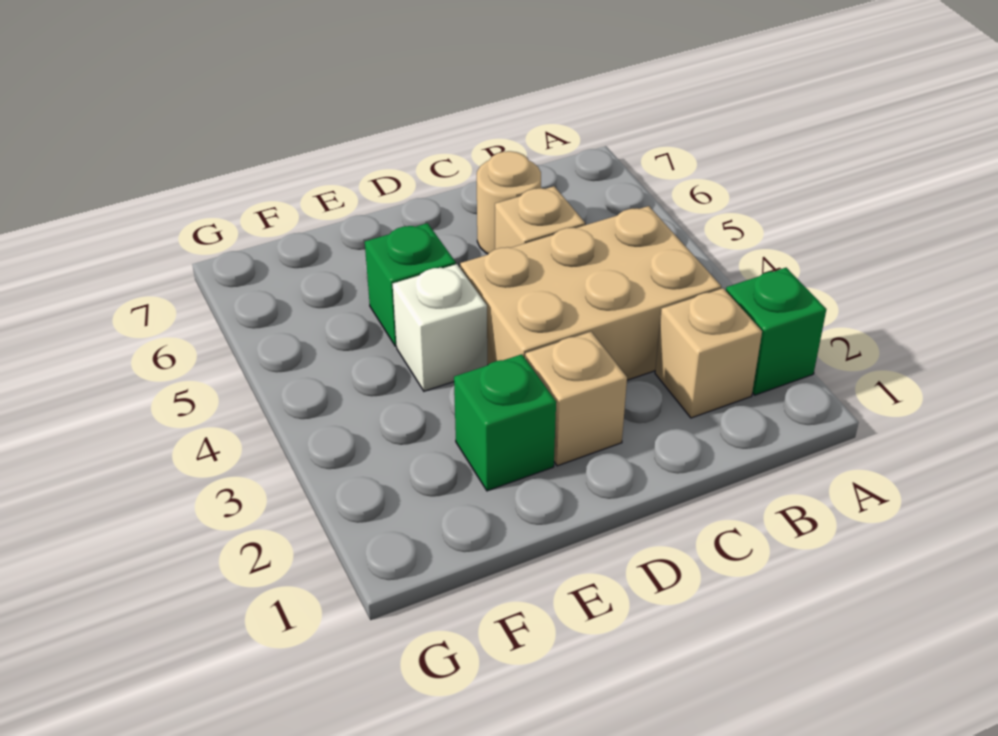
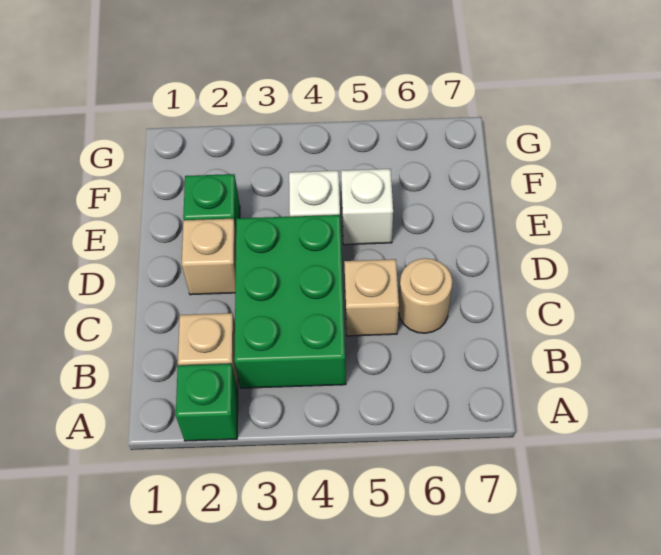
tan 2x3 brick [460,206,721,380] -> green 2x3 brick [234,215,346,388]
green 1x1 brick [365,223,456,346] -> white 1x1 brick [341,169,393,245]

